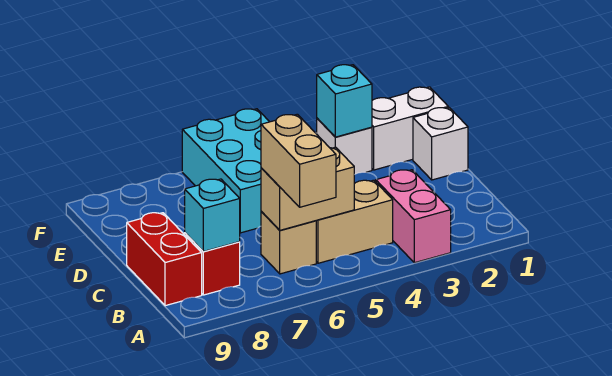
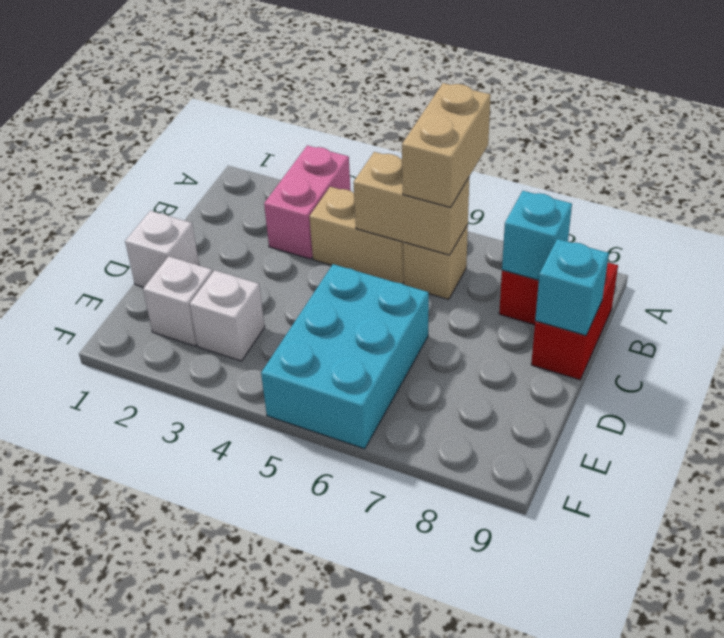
white 1x2 brick [372,87,448,170] -> white 1x1 brick [143,256,213,346]
cyan 1x1 brick [317,65,372,137] -> cyan 1x1 brick moved to [535,239,609,335]

